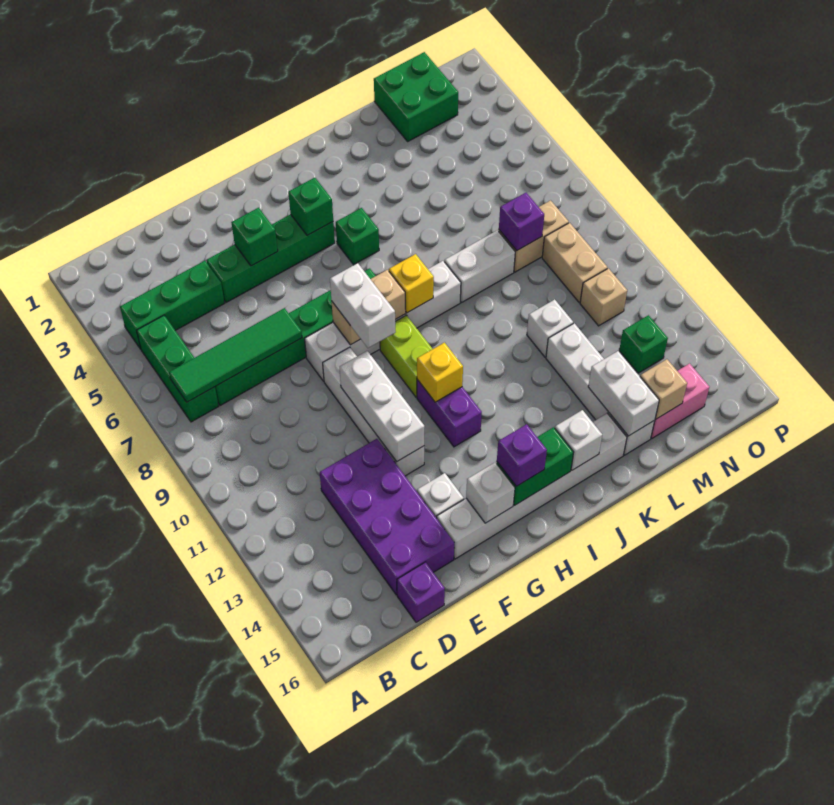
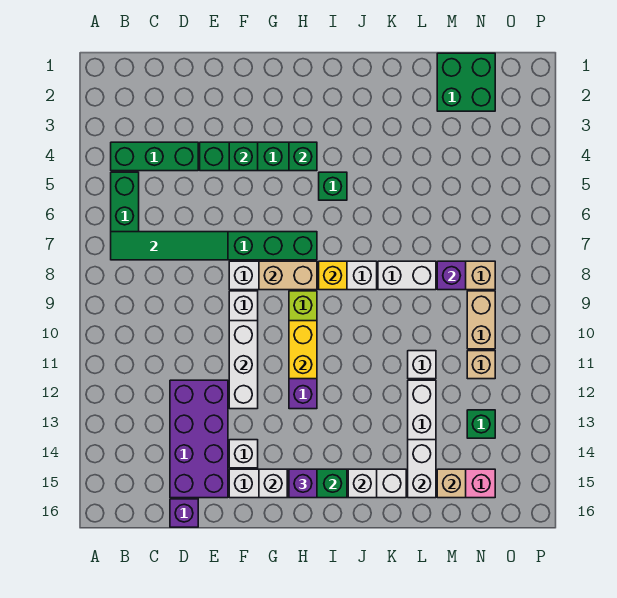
white 1x2 brick [330,263,396,348] -> none
yellow 1x1 brick [417,343,463,402] -> yellow 1x2 brick [289,321,317,379]

